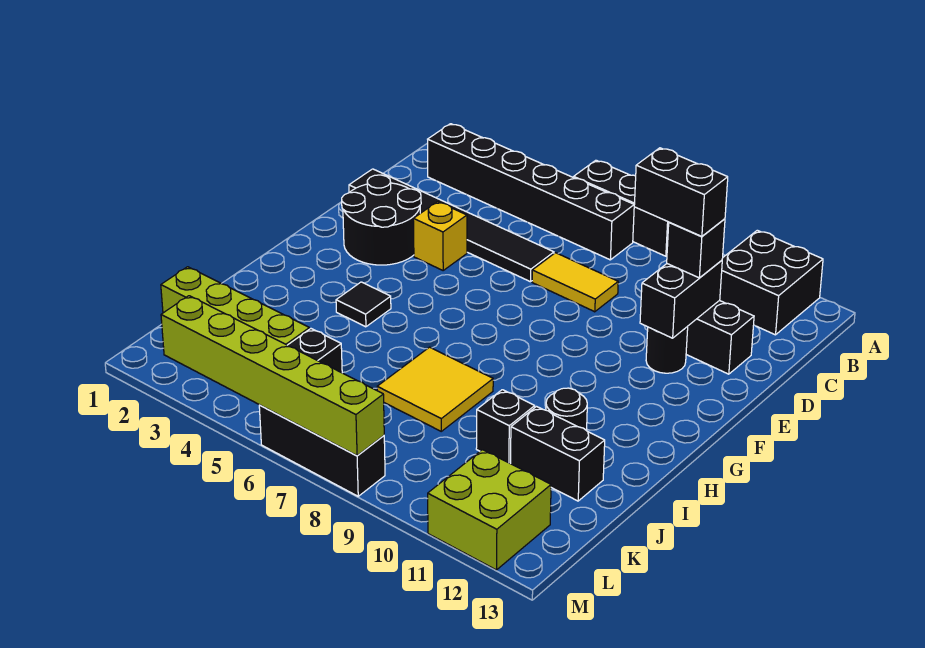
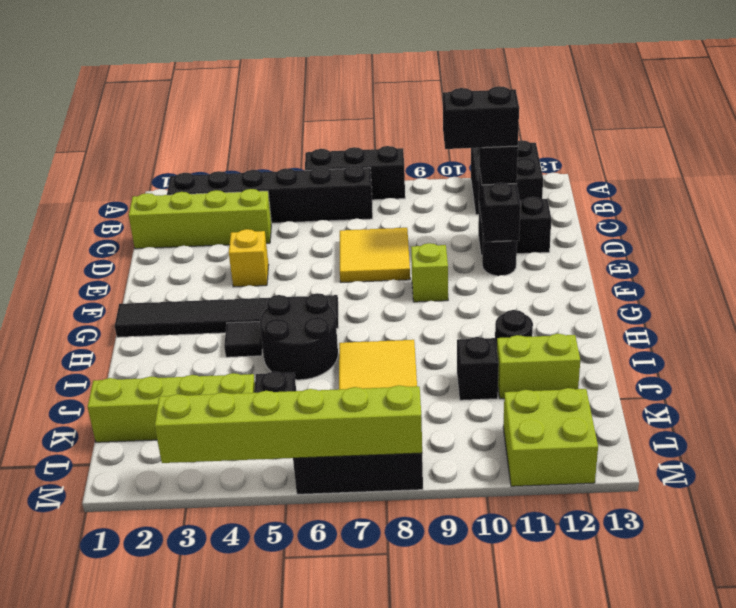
none -> lime 1x4 brick [129,189,271,249]
black 1x6 tile [349,169,554,282] -> black 1x6 tile moved to [115,295,338,337]
yellow 1x2 tile [532,253,618,312] -> yellow 2x2 tile [340,228,410,282]
black 2x2 round brick [342,175,421,265] -> black 2x2 round brick moved to [260,293,338,380]
none -> lime 1x1 brick [411,243,448,302]
black 1x2 brick [511,407,605,501] -> lime 1x2 brick [497,334,580,399]

